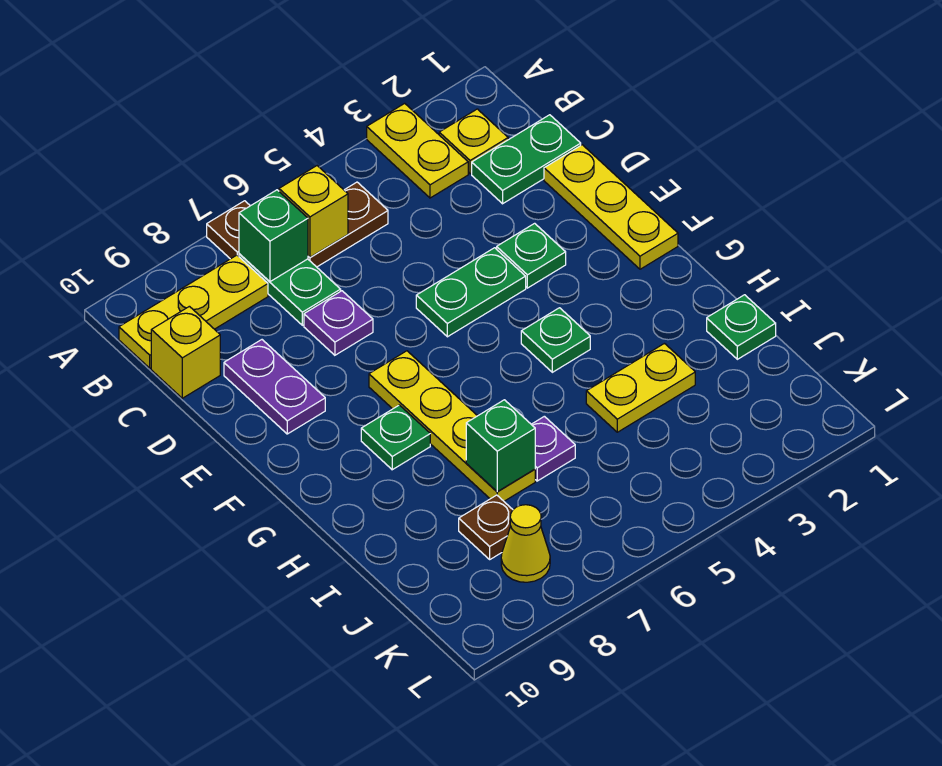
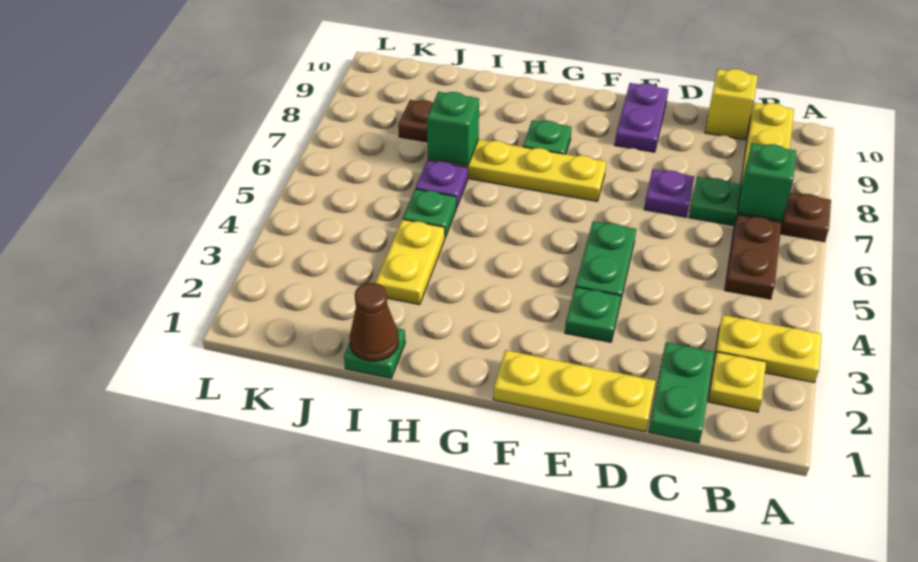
yellow 1x1 brick [279,166,348,257] -> none
purple 1x2 plate [224,340,325,434] -> purple 1x2 plate turned to [615,83,668,152]
green 1x1 plate [521,308,590,372] -> green 1x1 plate moved to [403,189,456,237]
none -> brown 1x1 cone [350,283,399,361]
yellow 1x1 cone [501,505,550,582] -> none

